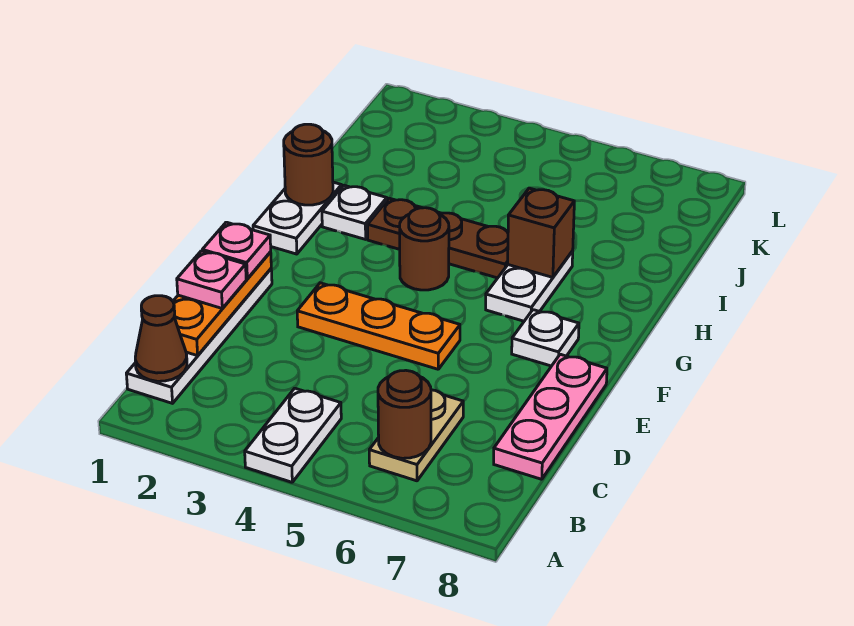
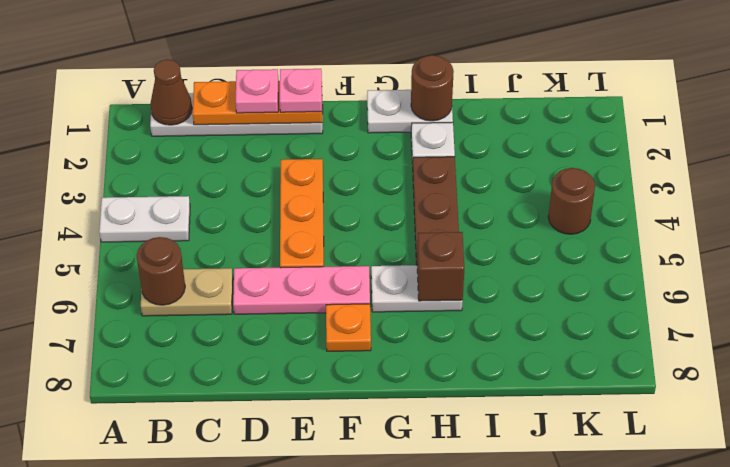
pink 1x3 plate [494,354,607,479] -> pink 1x3 plate moved to [233,266,370,314]
white 1x1 plate [512,310,579,366] -> orange 1x1 plate [326,304,371,351]
brown 1x1 round brick [400,208,449,290] -> brown 1x1 round brick moved to [548,168,595,234]

